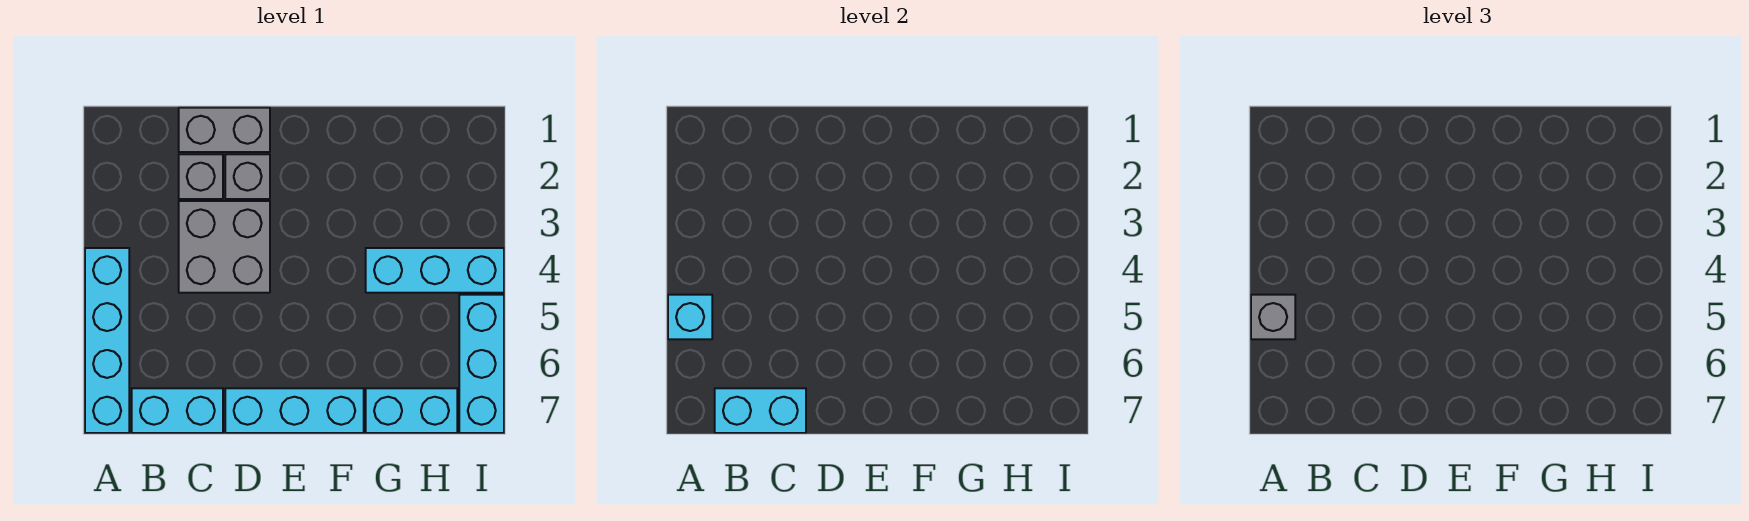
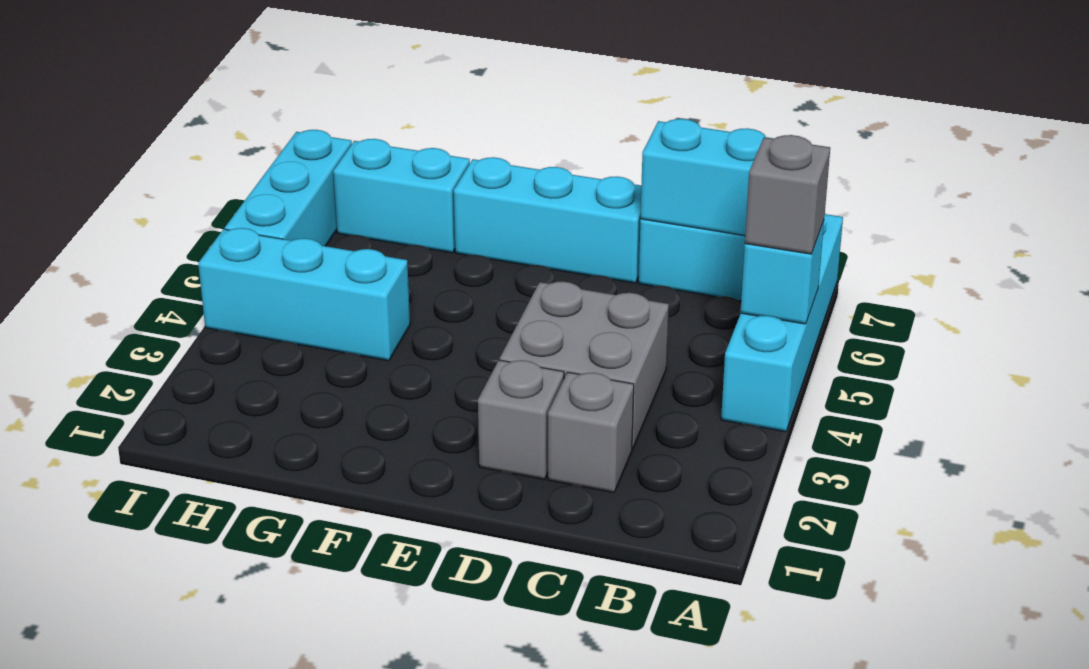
grey 1x2 brick [179,108,270,152] -> none

